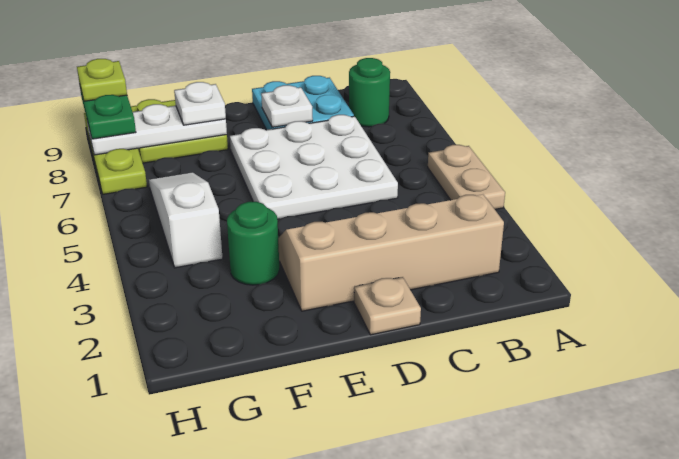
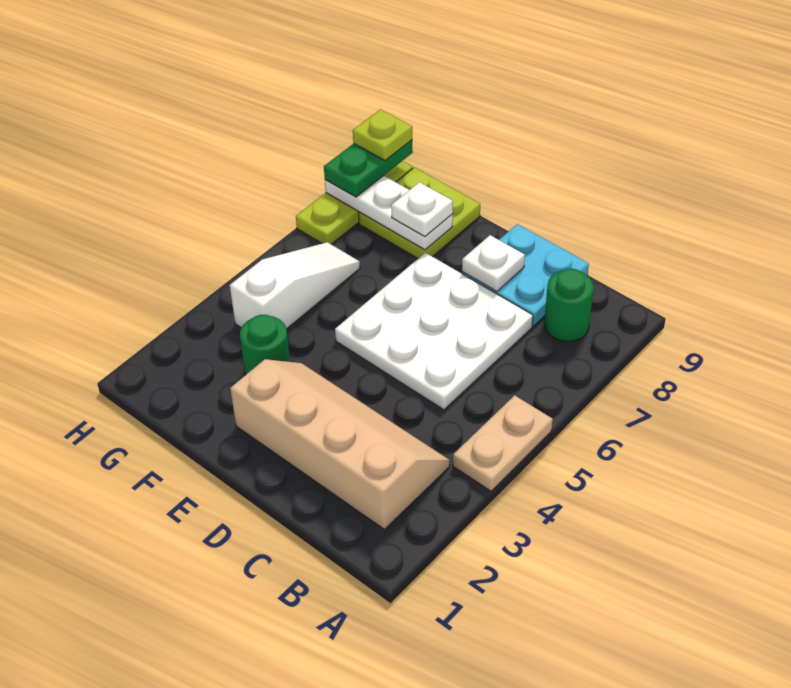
tan 1x1 plate [354,277,421,335] -> none

